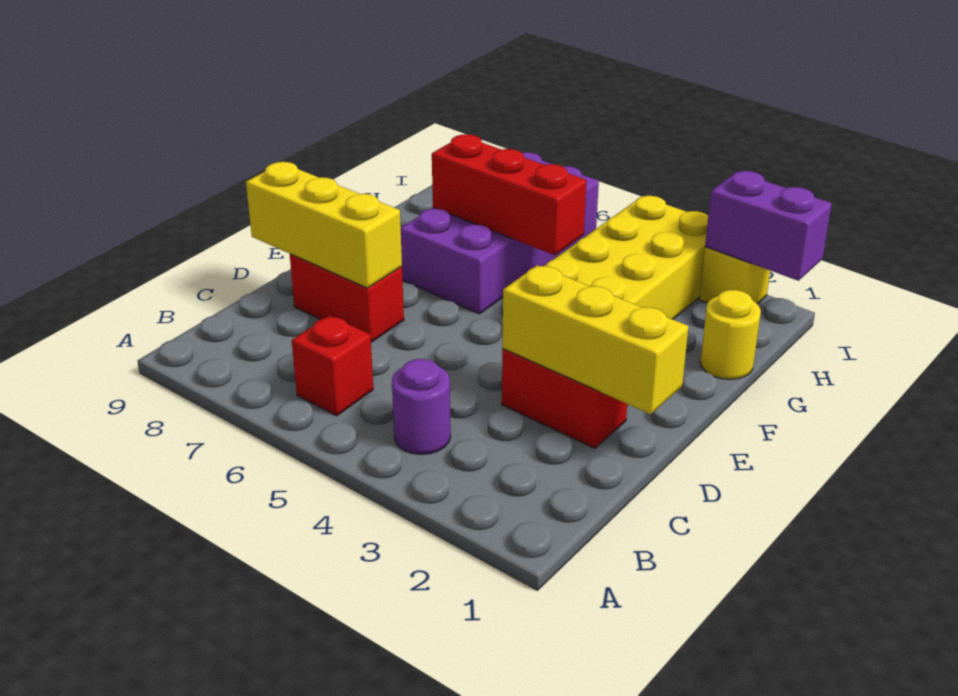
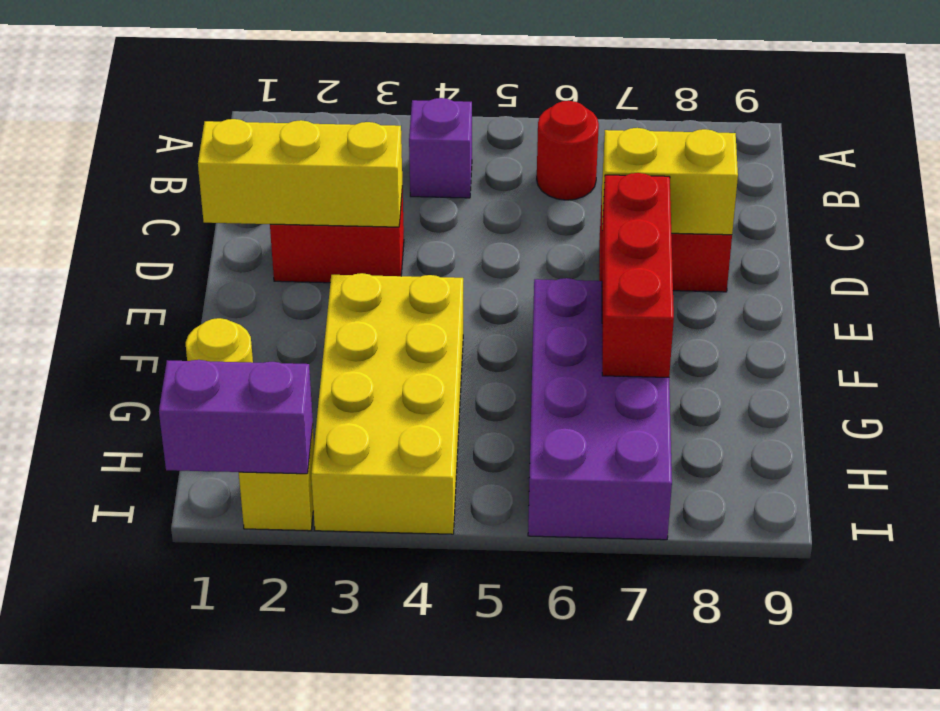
purple 1x1 round brick [392,359,451,454] -> purple 1x1 brick [409,98,472,198]
red 1x1 brick [292,316,373,416] -> red 1x1 round brick [537,101,599,200]
yellow 1x3 brick [246,162,402,288] -> yellow 1x2 brick [602,128,738,235]
red 1x3 brick [432,134,587,255] -> red 1x3 brick turned to [602,173,674,377]

